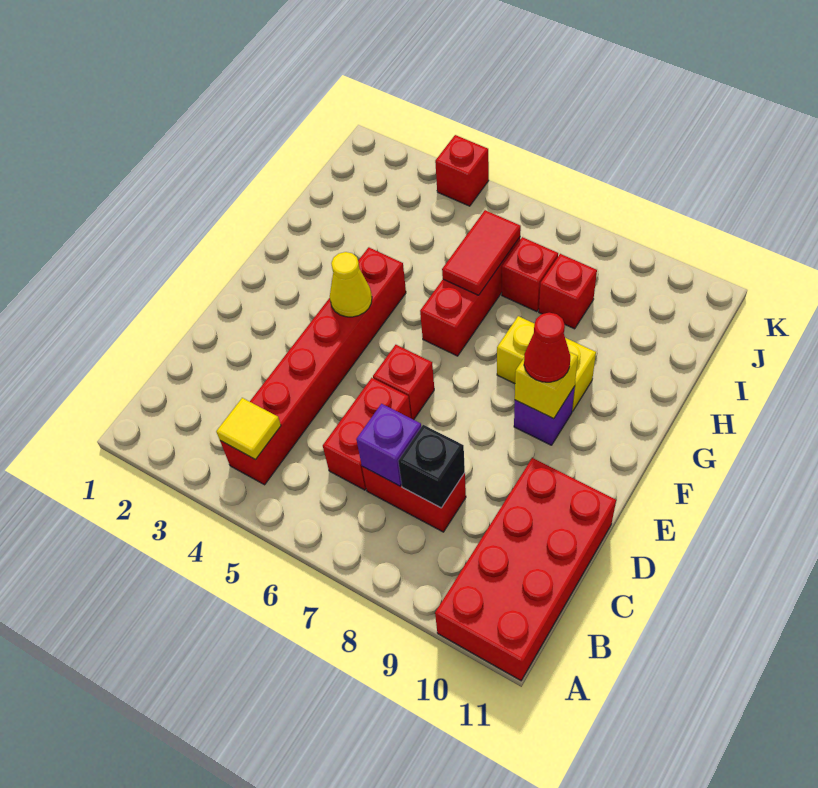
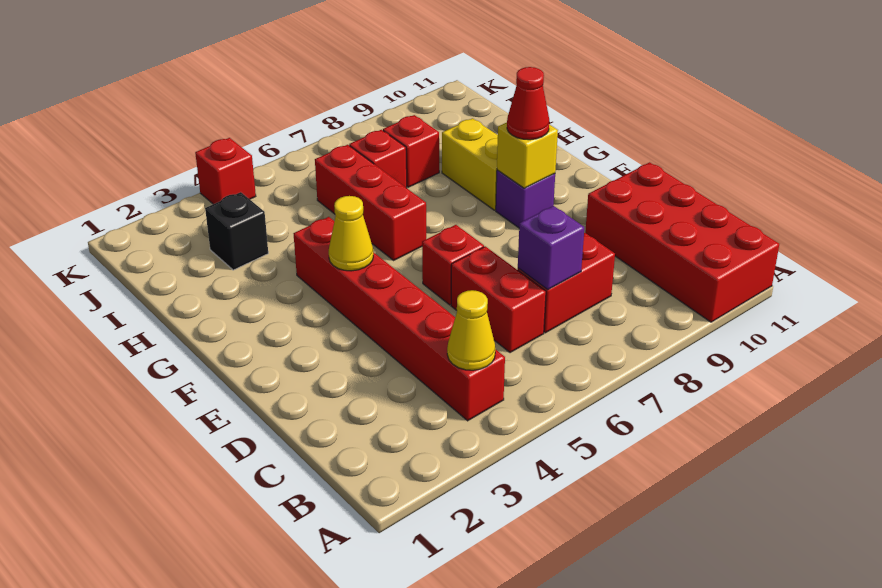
yellow 1x1 tile [216,398,281,460] -> yellow 1x1 cone [447,290,495,370]
black 1x1 brick [398,425,465,508] -> black 1x1 brick moved to [205,192,268,270]
yellow 1x2 brick [497,316,596,411] -> yellow 1x2 brick turned to [442,118,498,210]
red 1x2 tile [442,210,521,295] -> none

